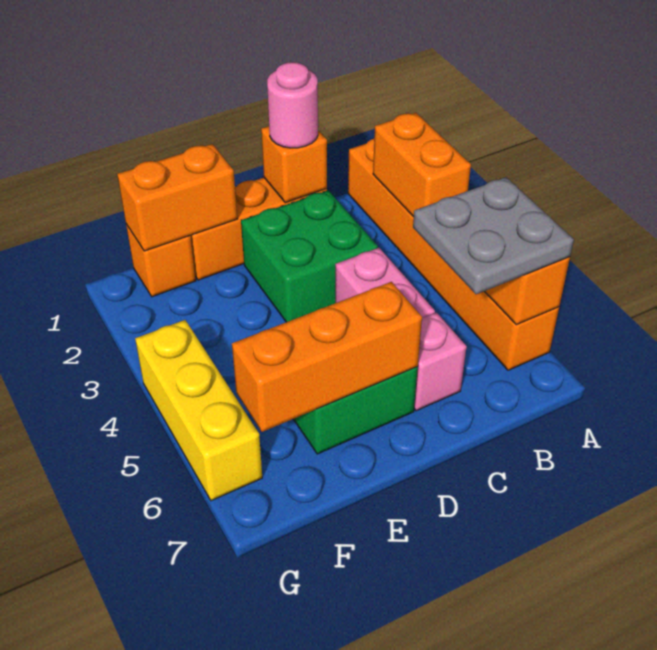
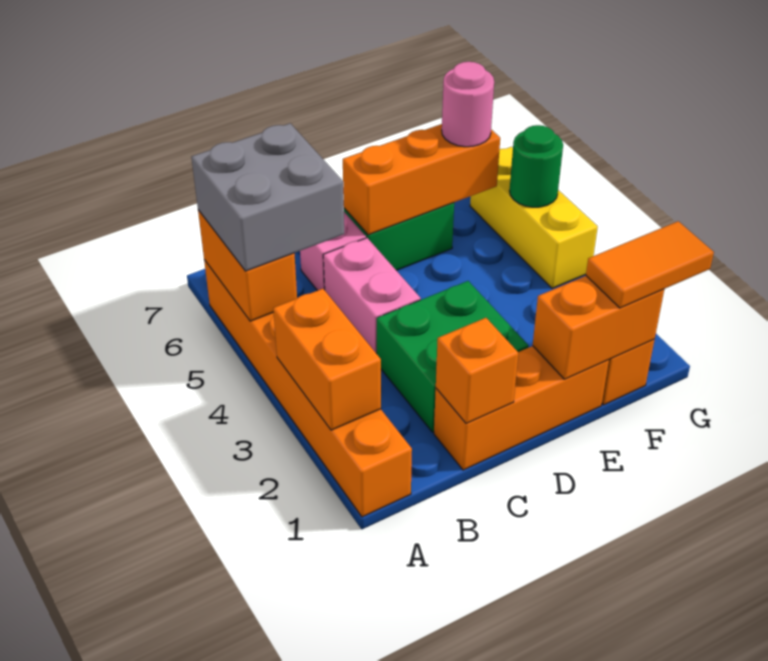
grey 2x2 plate [413,177,574,294] -> grey 2x2 brick [191,123,344,271]
pink 1x1 round brick [267,62,318,148] -> pink 1x1 round brick moved to [442,62,494,147]
none -> orange 1x2 tile [586,221,714,308]
none -> green 1x1 round brick [509,125,563,207]

